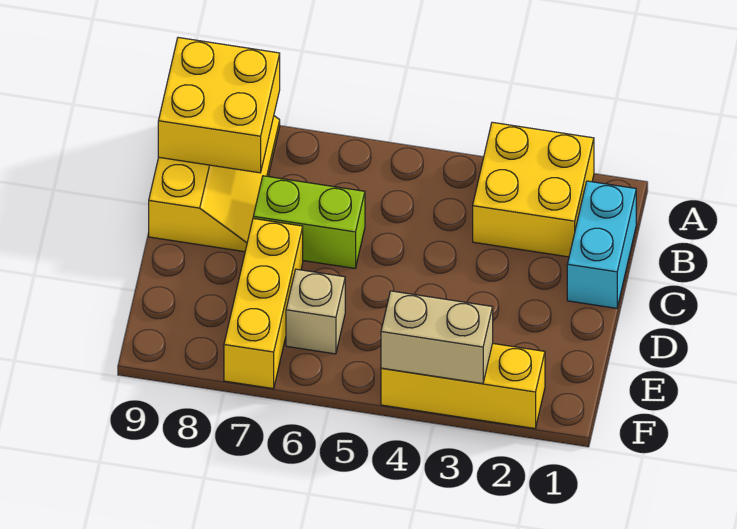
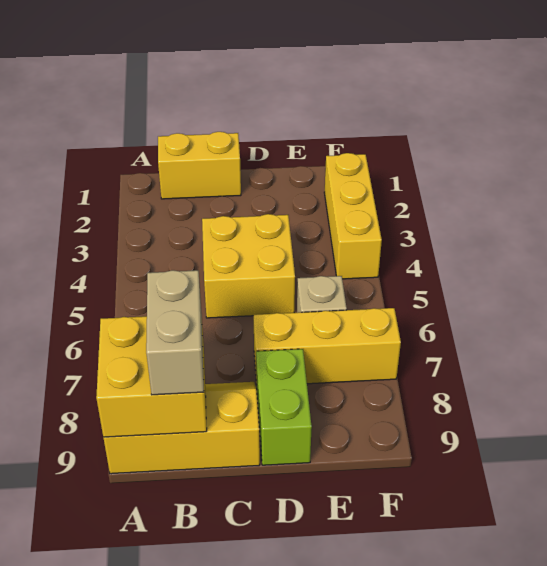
yellow 2x2 brick [473,122,594,257] -> yellow 2x2 brick moved to [202,214,295,318]
cyan 1x2 brick [567,181,636,308] -> yellow 1x2 brick [158,132,241,199]
lime 1x2 brick [253,176,365,268] -> lime 1x2 brick moved to [256,349,312,465]
tan 1x2 brick [381,291,493,384] -> tan 1x2 brick moved to [146,270,204,395]

